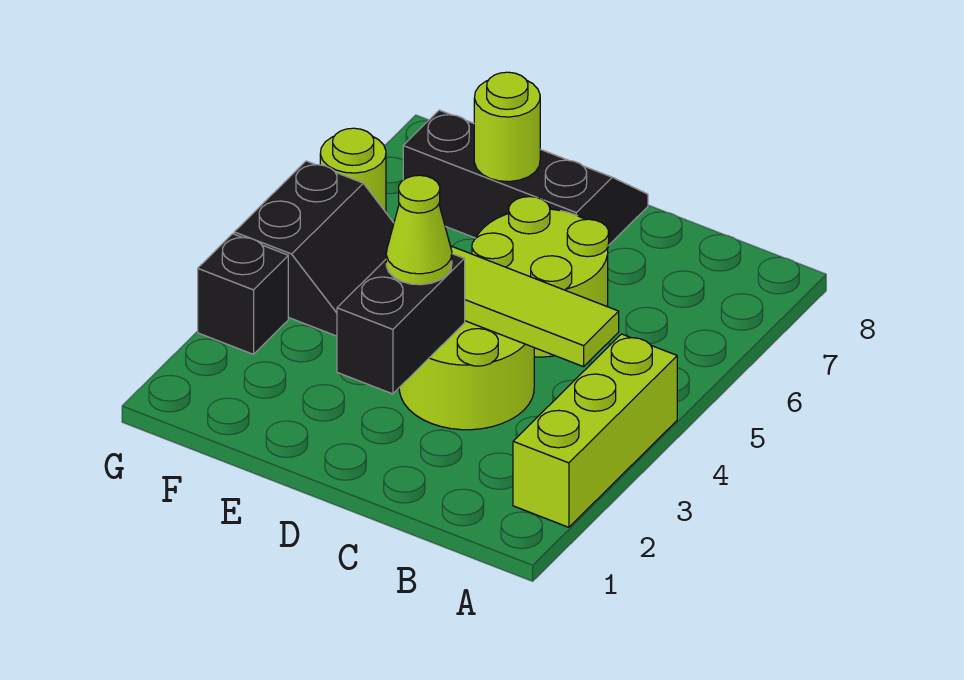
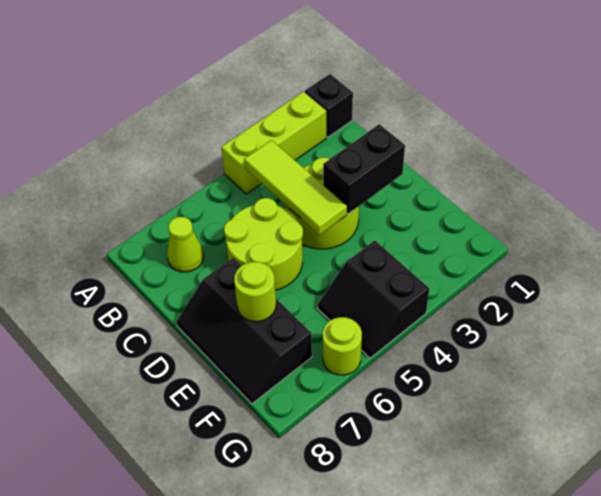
lime 1x1 cone [386,175,452,285] -> lime 1x1 cone moved to [167,217,204,272]
black 2x2 slope [234,161,394,336] -> black 2x2 slope turned to [318,240,429,358]
black 1x1 brick [198,234,288,354] -> black 1x1 brick moved to [305,74,353,137]

